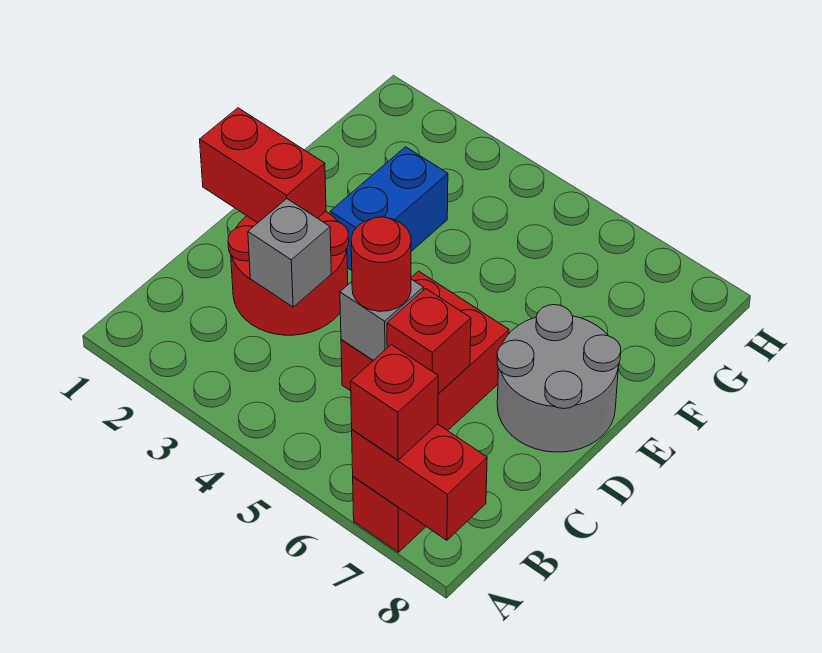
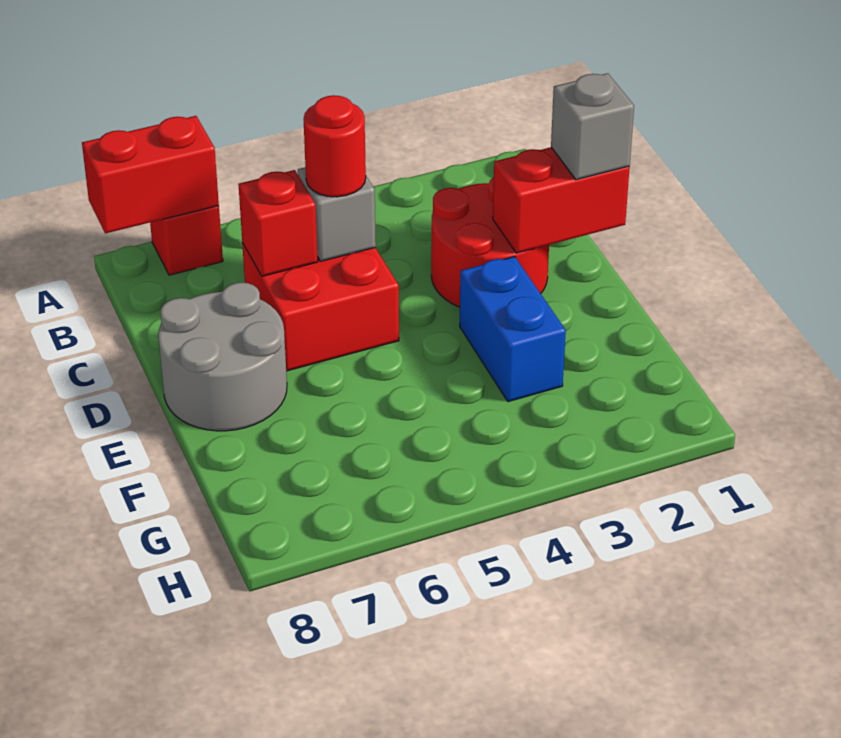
red 1x1 brick [351,345,438,460] -> none
grey 1x1 brick [248,199,331,307] -> grey 1x1 brick moved to [551,73,634,180]

